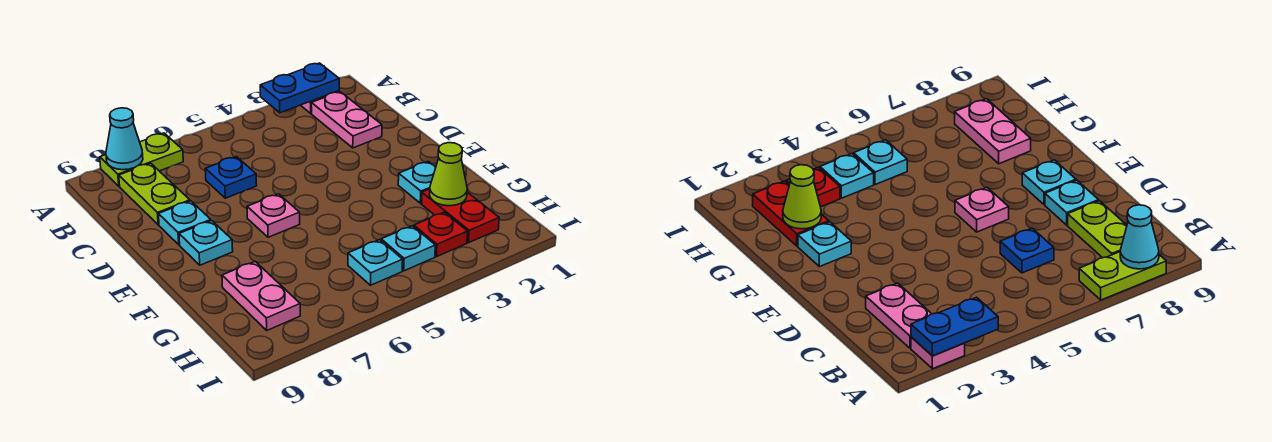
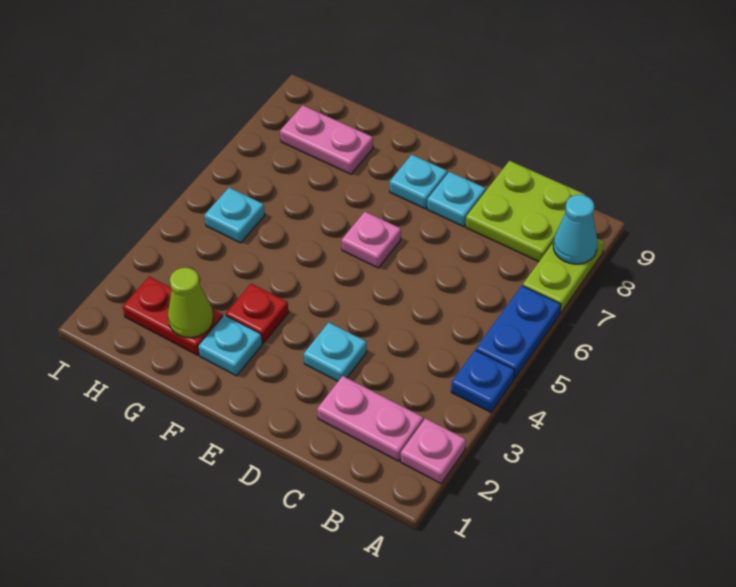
blue 1x2 plate [260,63,339,113] -> blue 1x2 plate moved to [476,286,561,378]
lime 1x2 plate [119,163,190,225] -> lime 2x2 plate [466,161,585,262]
blue 1x1 plate [205,156,257,198] -> blue 1x1 plate moved to [451,350,515,412]
red 1x1 plate [414,212,468,257] -> red 1x1 plate moved to [226,284,289,343]
cyan 1x1 plate [381,226,435,271] -> cyan 1x1 plate moved to [304,322,367,381]

